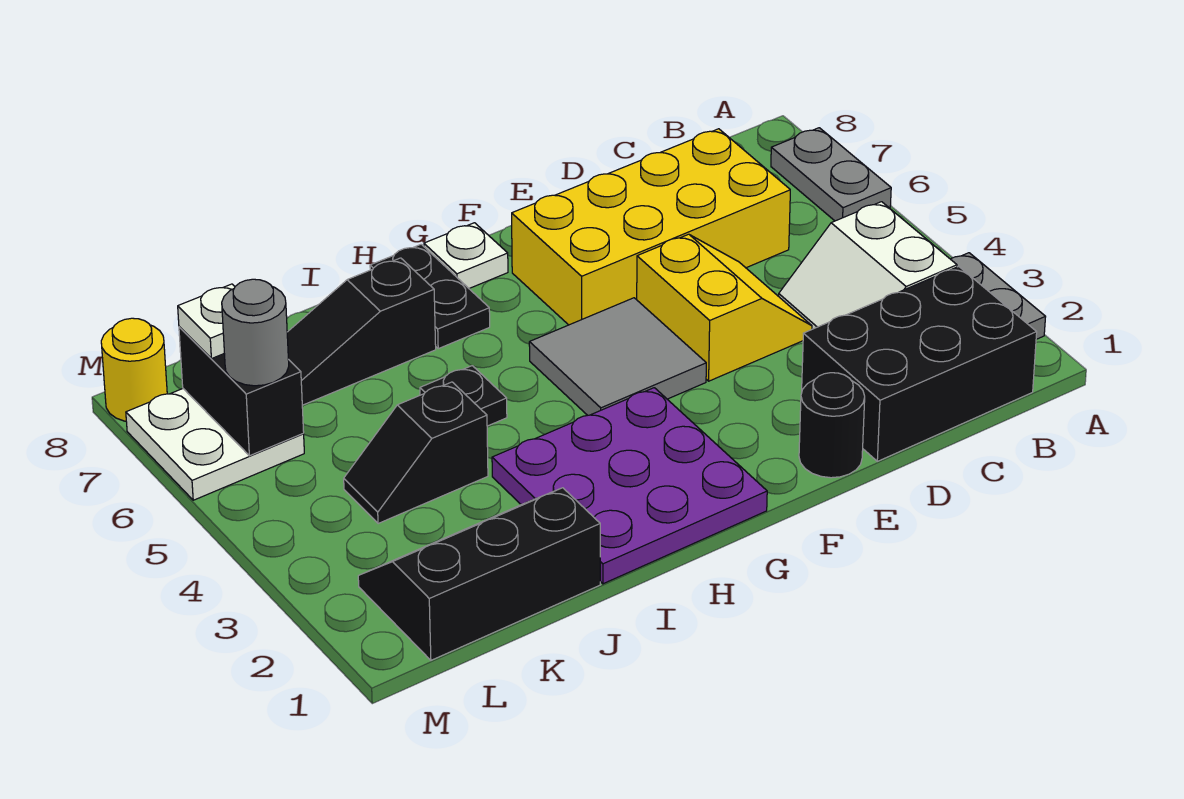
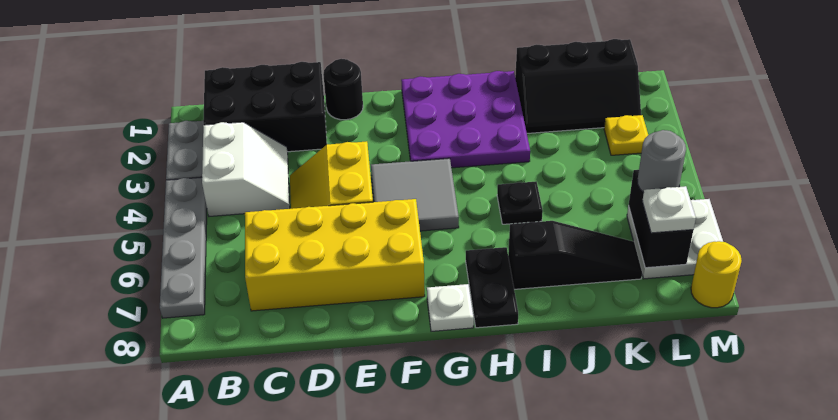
grey 1x2 plate [771,128,891,221] -> grey 1x4 plate [160,177,207,318]
black 1x2 slope [344,382,488,524] -> none
none -> yellow 1x1 plate [604,115,648,155]

